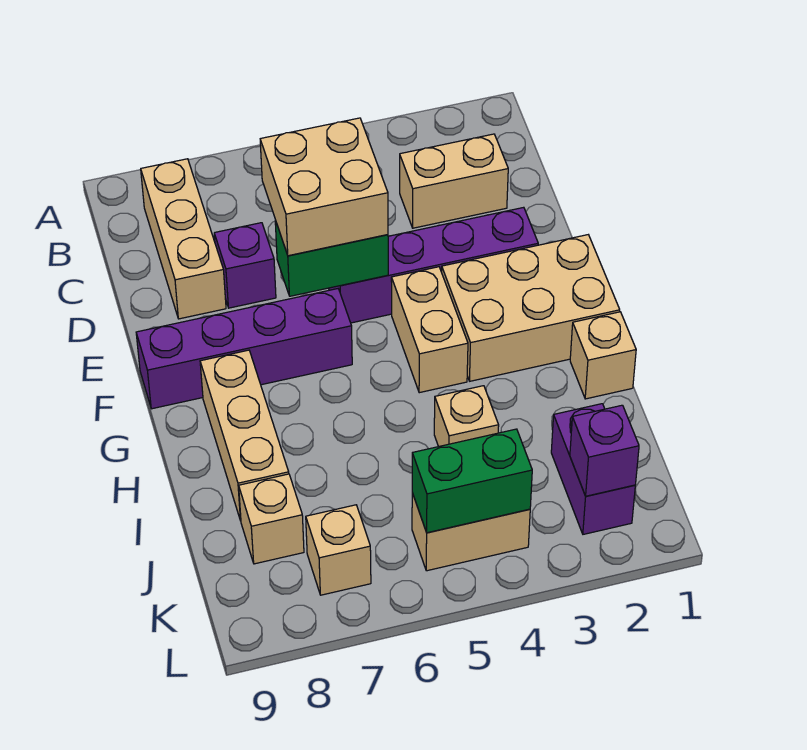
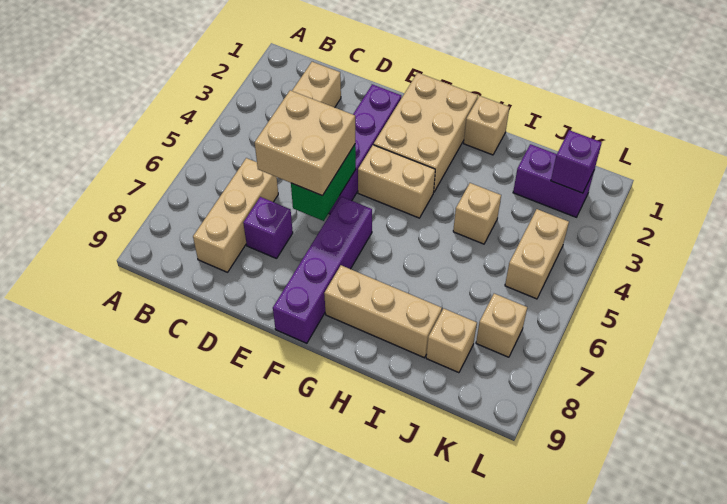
tan 1x3 brick [141,159,226,319] -> tan 1x3 brick turned to [193,158,278,272]
green 1x2 brick [412,429,532,533] -> none

